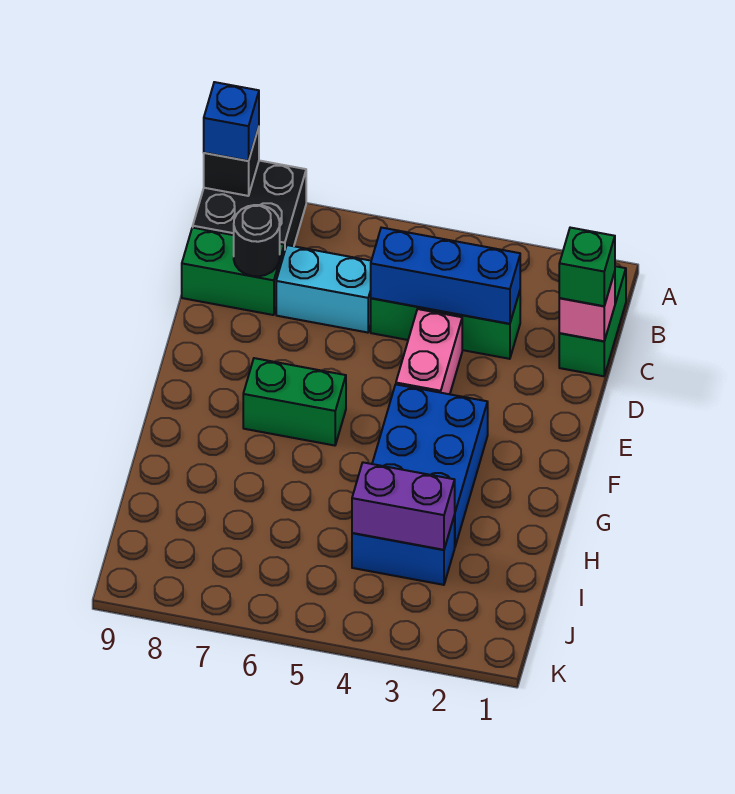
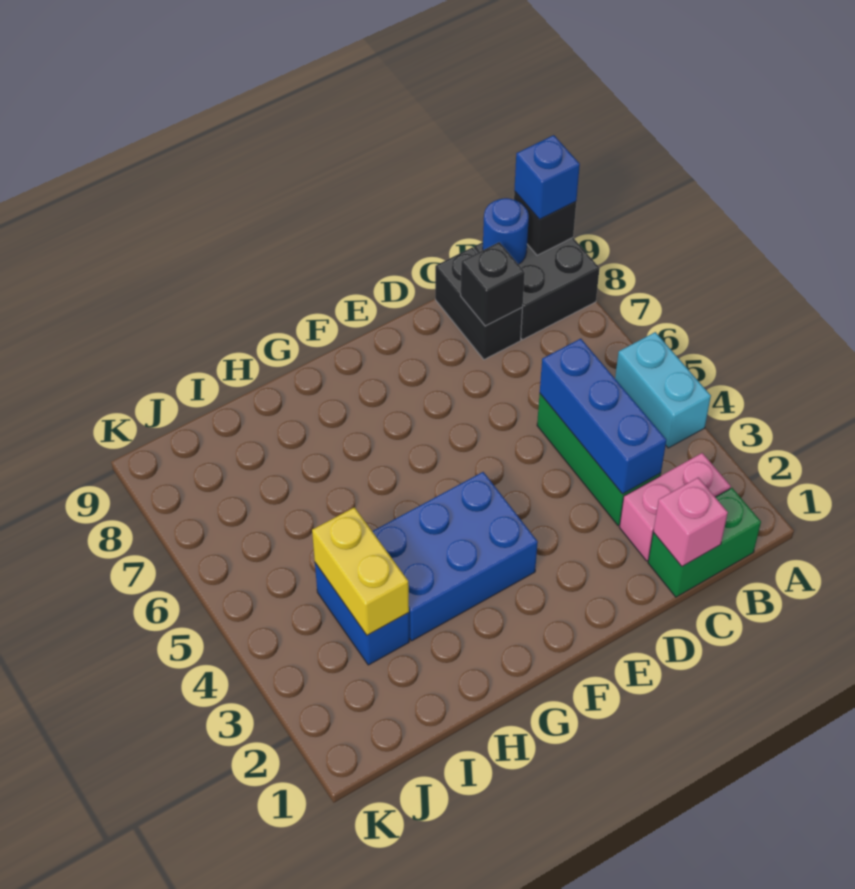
none -> blue 1x1 round brick [483,198,529,265]
green 1x1 brick [559,228,615,306] -> none
cyan 1x2 brick [276,245,371,333] -> cyan 1x2 brick moved to [615,332,711,448]
green 1x2 brick [182,228,284,315] -> black 1x2 brick [435,247,522,360]
black 1x1 round brick [234,205,280,276] -> black 1x1 brick [461,242,525,326]
pink 1x2 brick [396,309,462,394] -> pink 1x2 brick moved to [619,453,731,561]
green 1x2 brick [243,358,346,446] -> none
purple 1x2 brick [352,462,455,550] -> yellow 1x2 brick [312,507,409,635]

